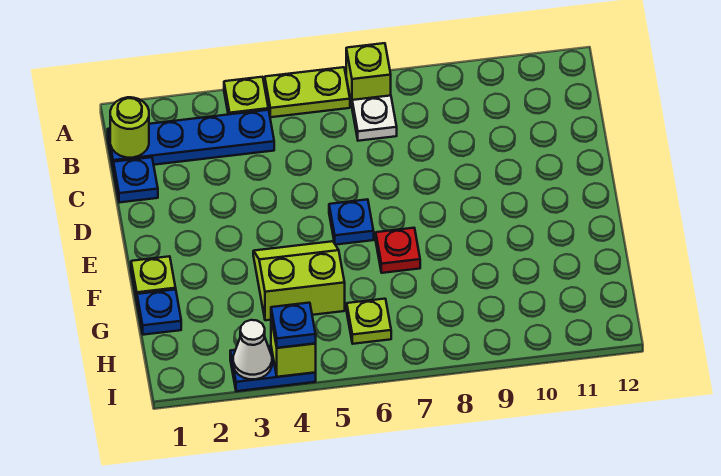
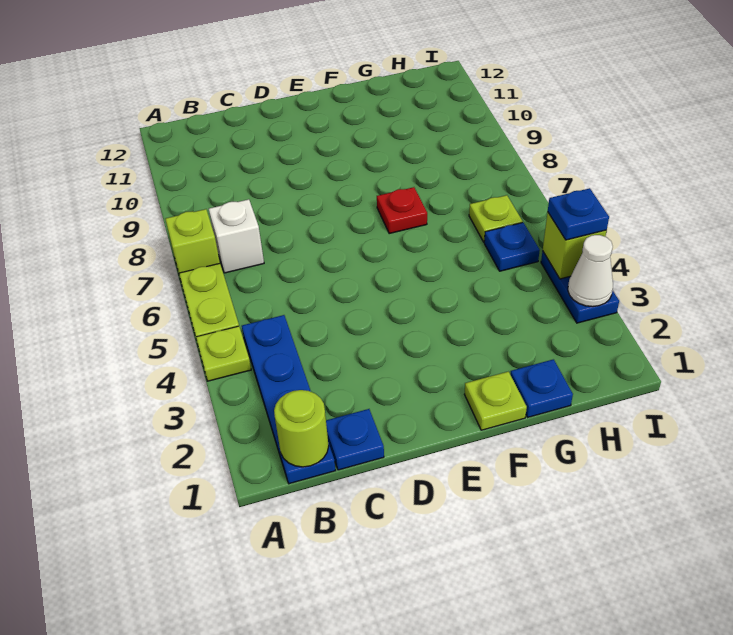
white 1x1 plate [352,96,397,141] -> white 1x1 brick [209,199,264,273]
blue 1x1 plate [329,199,374,245] -> blue 1x1 plate moved to [484,223,540,271]
lime 2x2 slope [253,241,345,320] -> none

